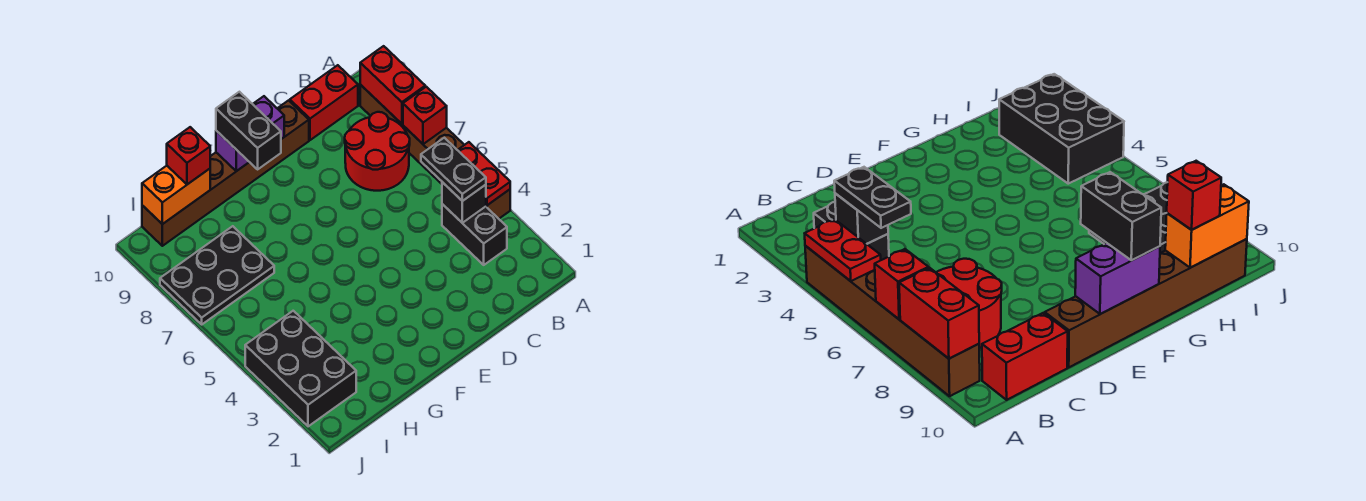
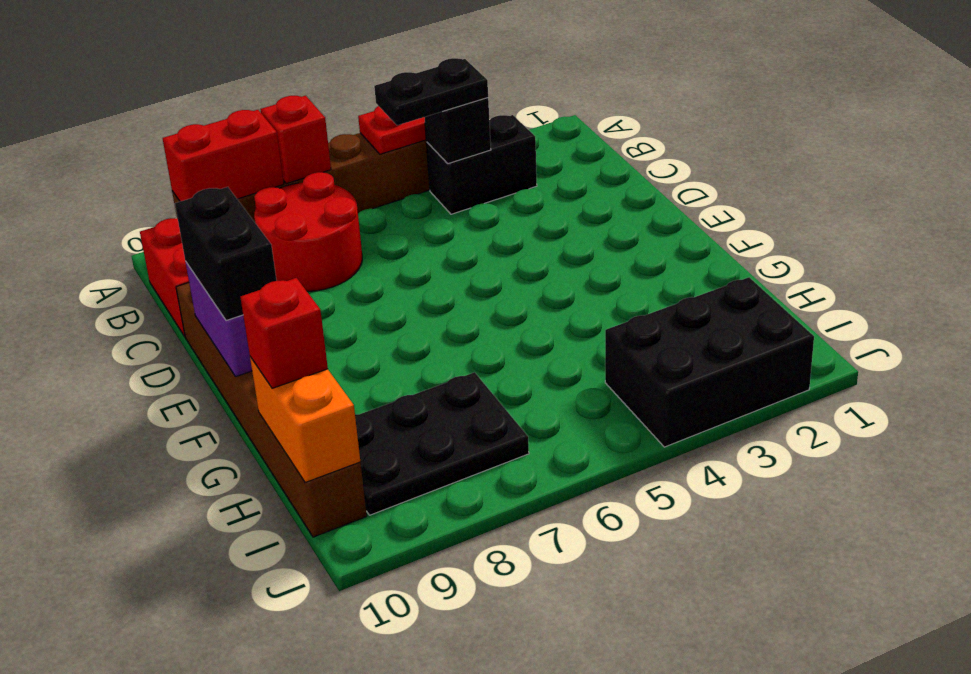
black 1x2 brick [216,92,281,169] -> black 1x2 brick turned to [175,187,277,321]
black 2x3 plate [160,226,274,324] -> black 2x3 plate turned to [355,372,529,515]

